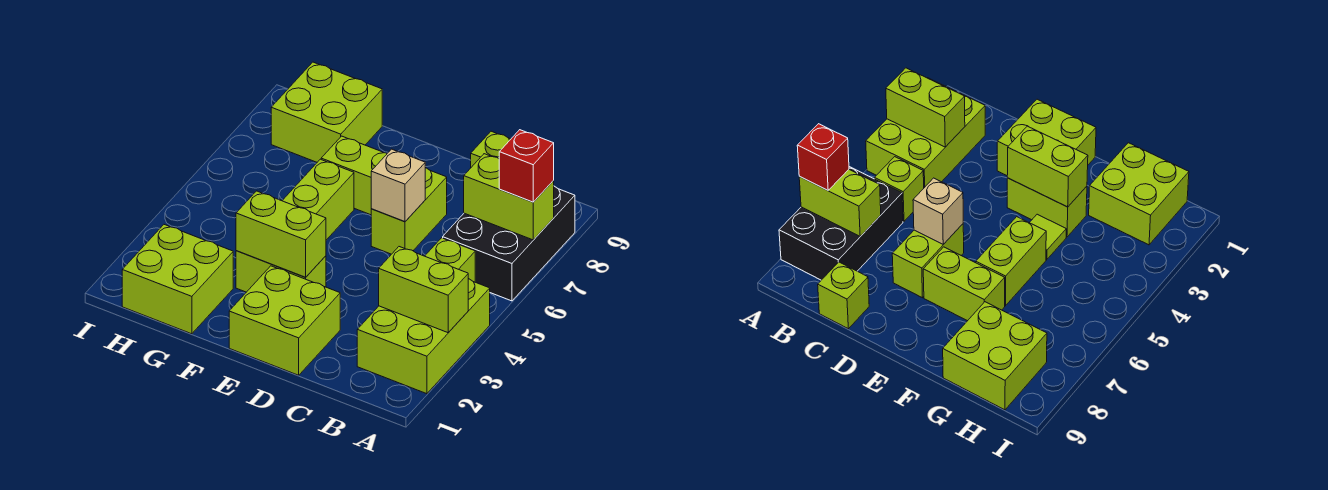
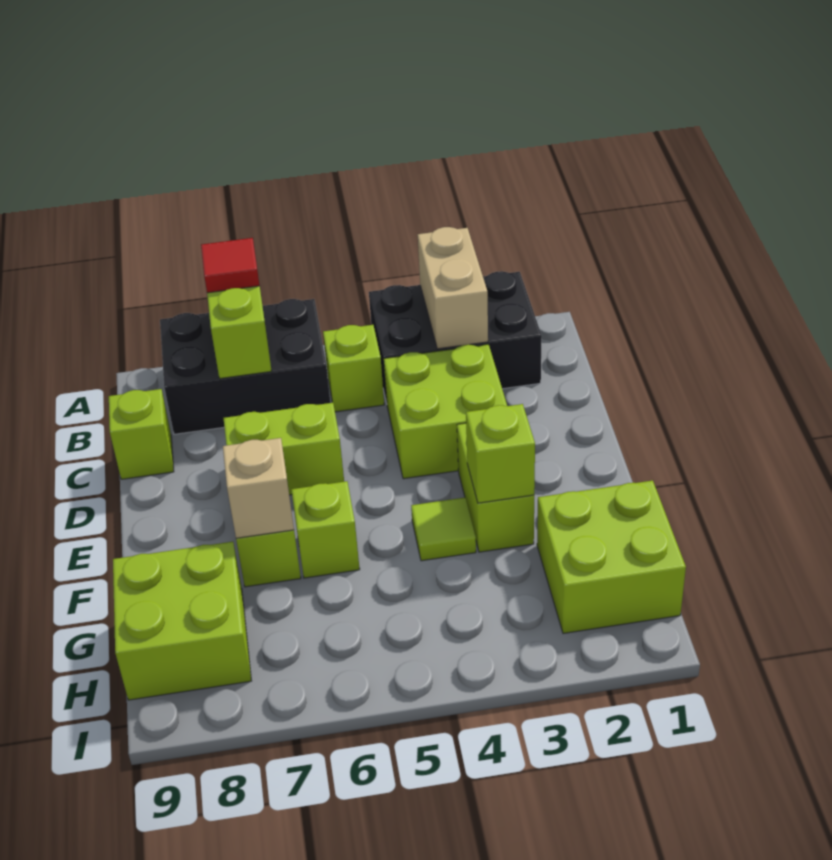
lime 2x3 brick [357,279,490,394] -> black 2x3 brick [369,271,542,403]
lime 1x2 brick [379,247,468,333] -> tan 1x2 brick [418,227,488,349]
red 1x1 brick [499,130,554,202] -> red 1x1 tile [201,238,260,293]
lime 2x2 brick [229,266,340,375] -> lime 2x2 brick moved to [384,344,507,479]
tan 1x1 brick [371,149,425,222] -> tan 1x1 brick moved to [223,438,294,538]
lime 1x2 brick [236,191,326,277] -> lime 1x1 brick [466,404,535,503]
lime 1x2 brick [282,159,354,240] -> lime 1x1 brick [291,481,360,578]

